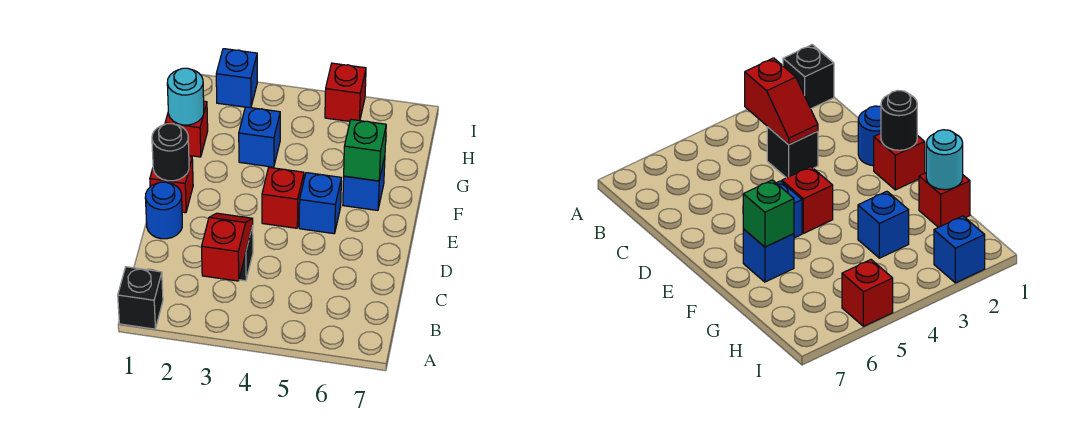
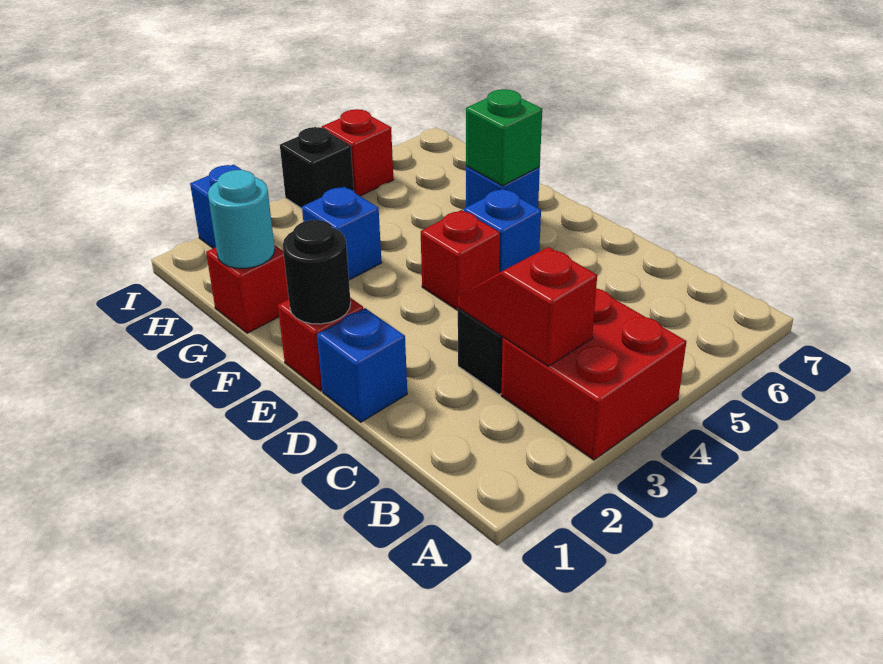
black 1x1 brick [118,267,163,329] -> black 1x1 brick moved to [280,127,354,208]
none -> red 2x2 brick [501,288,687,460]
blue 1x1 round brick [145,182,182,239] -> blue 1x1 brick [317,308,407,422]

